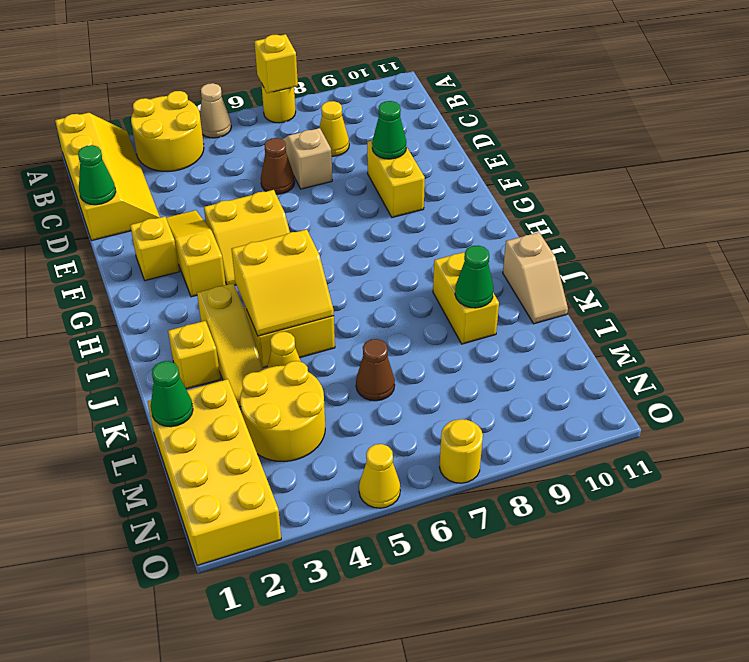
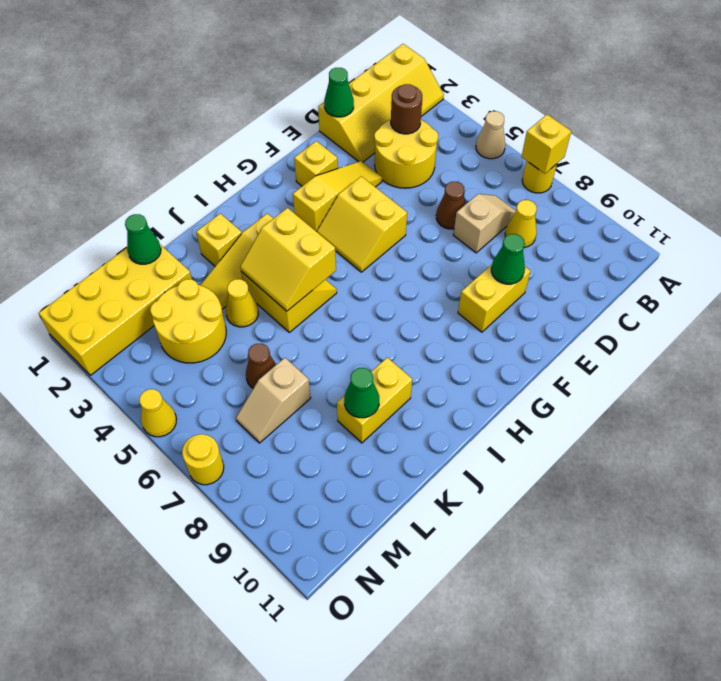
yellow 2x2 round brick [131,91,204,171] -> yellow 2x2 round brick moved to [374,120,438,188]
none -> brown 1x1 round brick [391,84,422,134]
tan 1x2 slope [503,232,568,324] -> tan 1x2 slope moved to [236,358,311,443]

